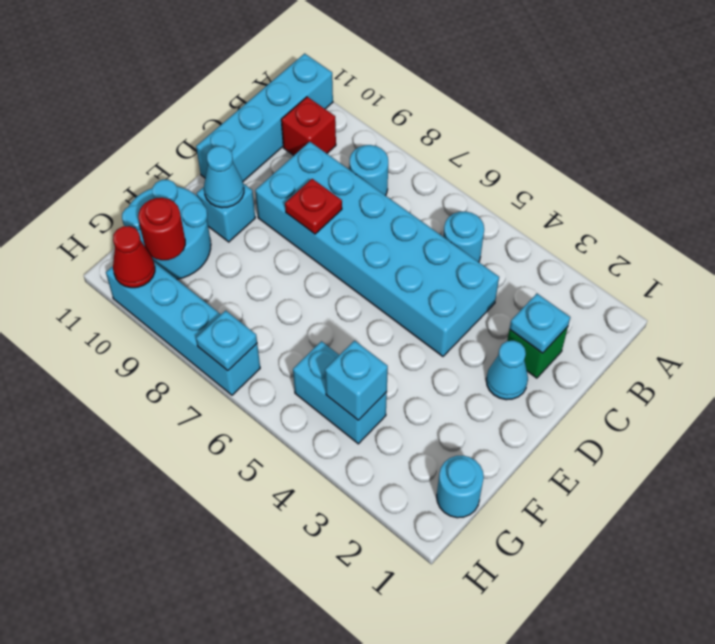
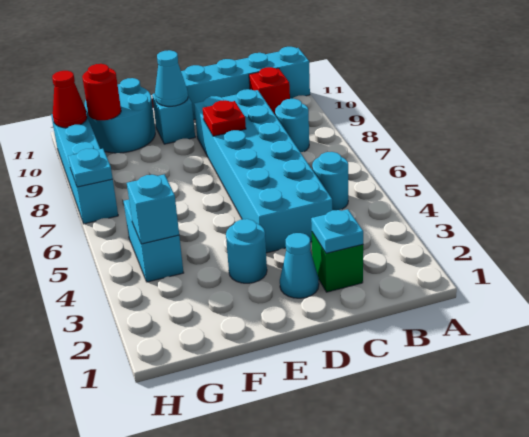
cyan 1x1 round brick [437,456,484,518] -> cyan 1x1 round brick moved to [226,219,267,283]

